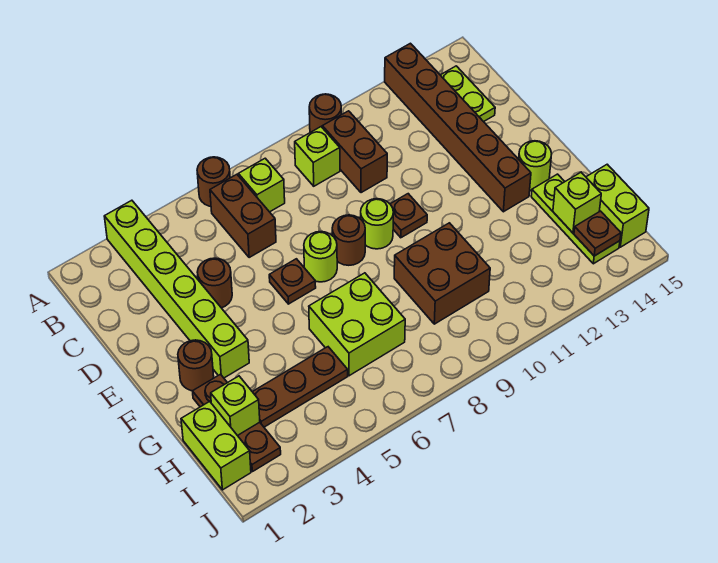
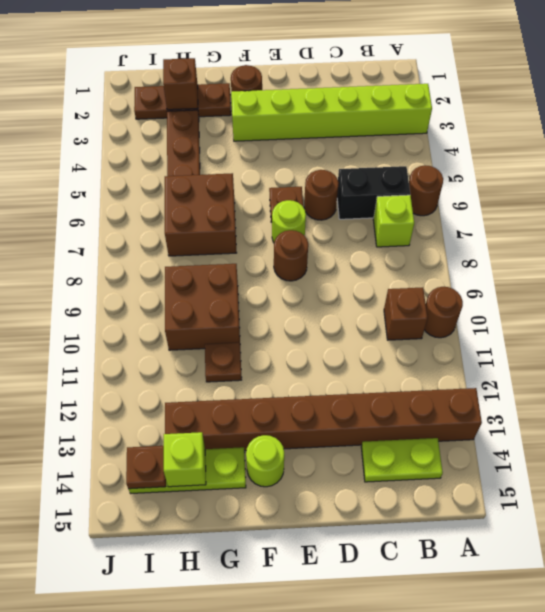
brown 1x6 brick [385,43,531,212] -> brown 1x8 brick [165,388,482,451]
brown 1x2 brick [210,174,276,258] -> black 1x2 brick [337,166,410,219]
lime 1x1 brick [295,127,340,186] -> none
brown 1x2 brick [322,111,387,193] -> brown 1x1 brick [384,287,428,340]
brown 1x1 round brick [197,258,232,308] -> brown 1x1 round brick moved to [304,170,339,220]
lime 1x1 round brick [361,199,393,249] -> none
brown 1x1 plate [390,194,427,238] -> brown 1x1 plate moved to [205,342,242,382]
lime 2x2 brick [309,273,405,376] -> brown 2x2 brick [165,173,236,256]
lime 1x2 brick [181,401,251,490] -> none
lime 1x1 brick [211,376,260,436] -> brown 1x1 brick [163,58,198,110]
lime 1x2 brick [586,164,649,247] -> none

